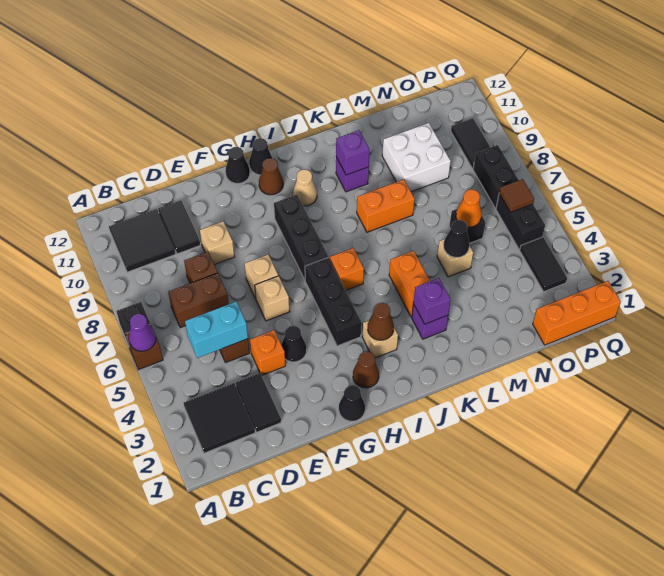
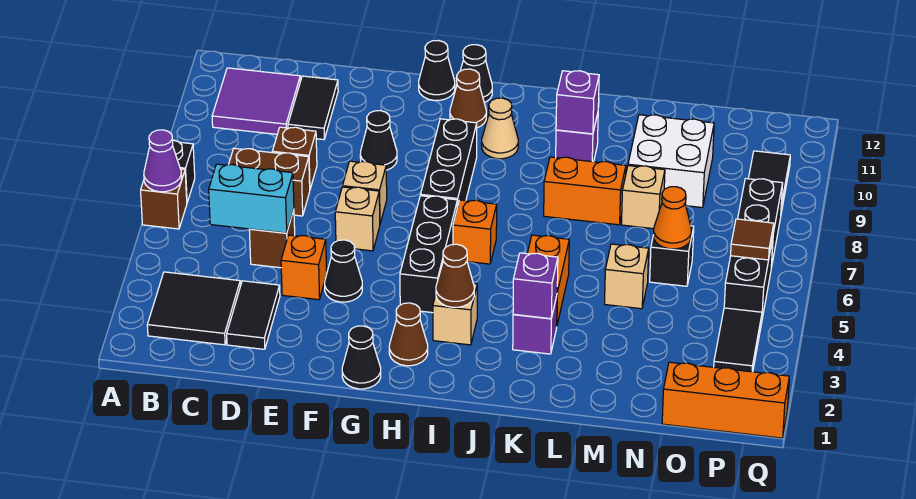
black 2x2 tile [109,209,176,272] -> purple 2x2 tile [212,68,300,134]
tan 1x1 brick [200,221,234,265] -> tan 1x1 brick moved to [621,166,665,229]
black 1x1 cone [444,220,469,257] -> black 1x1 cone moved to [360,111,397,170]

